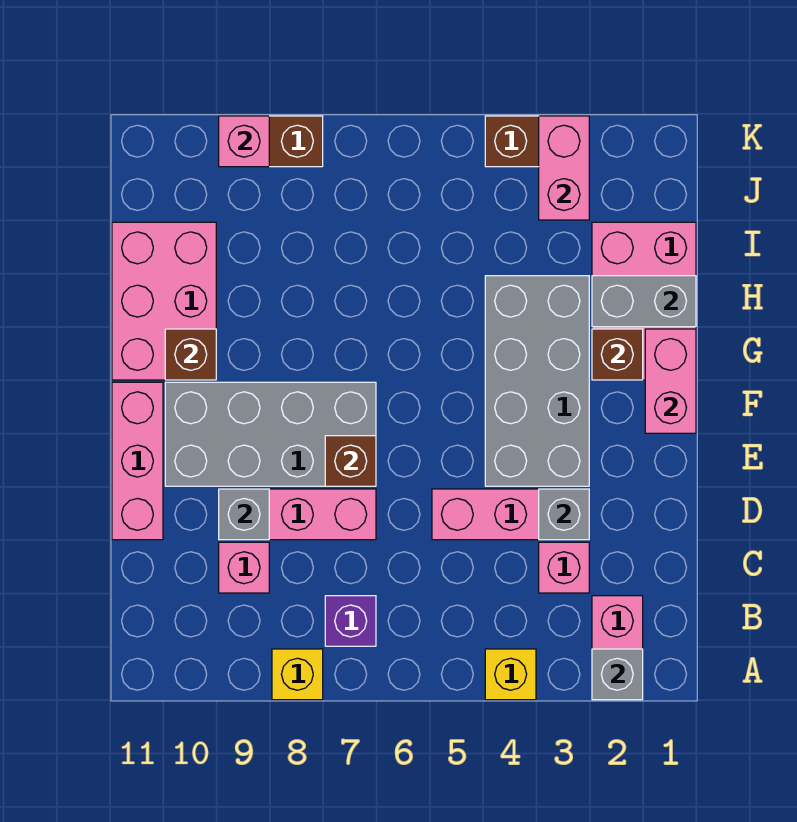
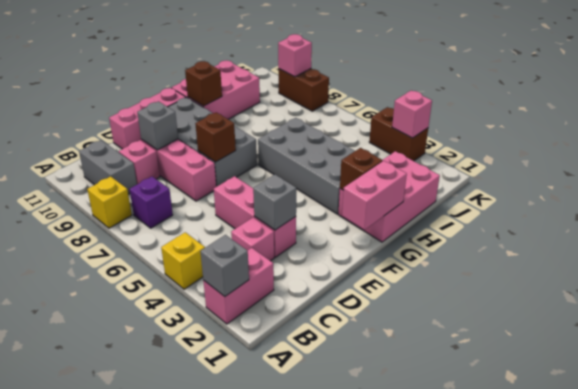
grey 2x4 brick [485,276,589,486] -> grey 2x4 brick turned to [258,118,355,214]
grey 1x2 brick [592,276,696,327] -> grey 1x2 brick moved to [79,140,137,194]
pink 1x2 brick [539,116,589,220] -> pink 1x1 brick [392,90,432,138]

